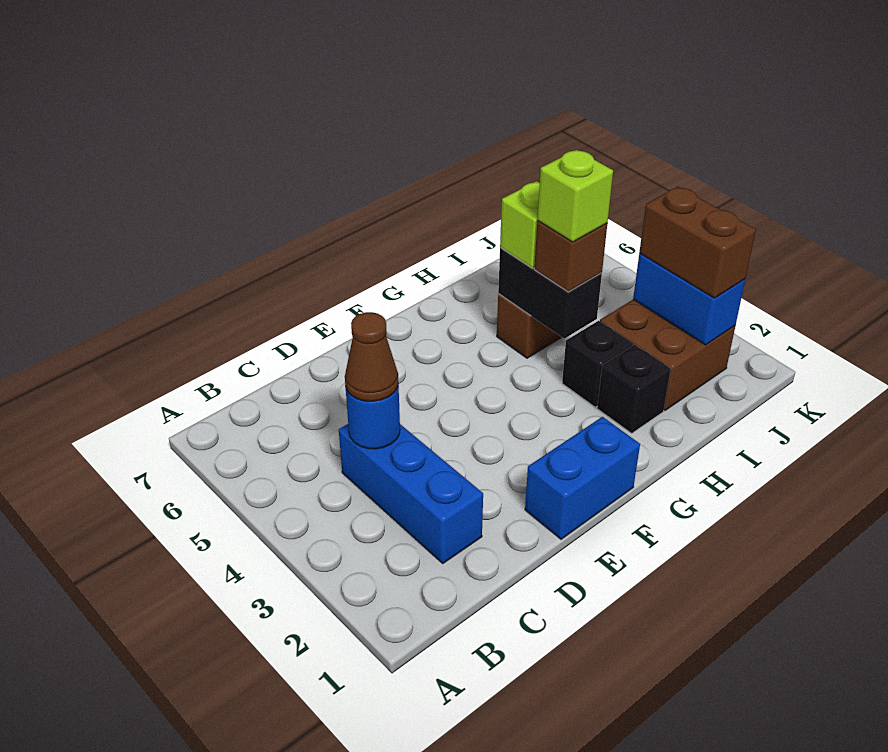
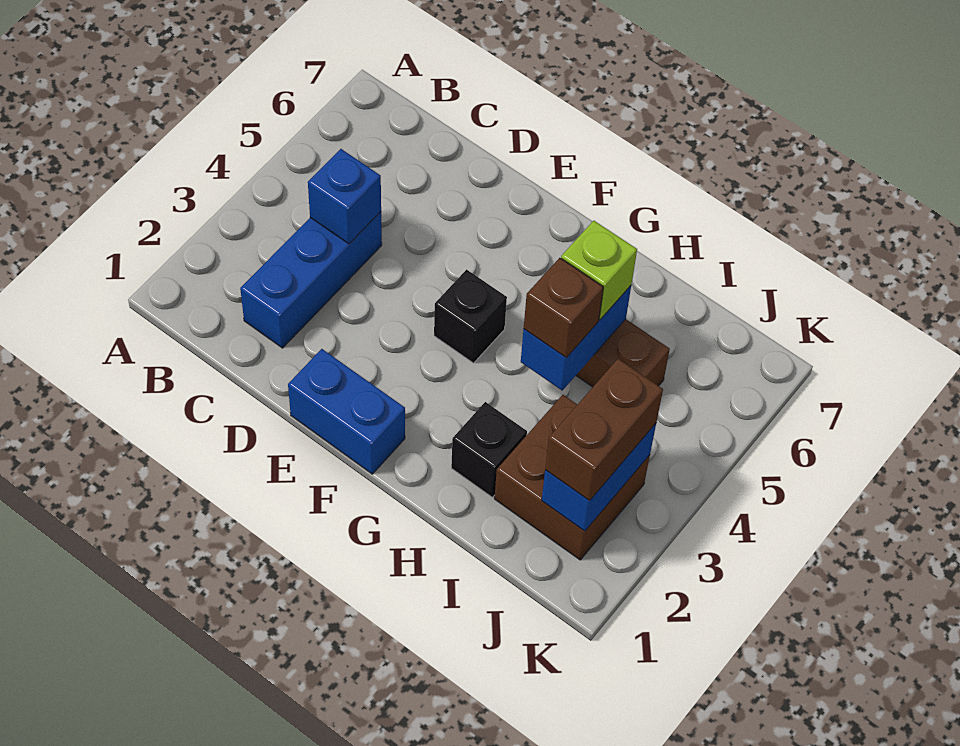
blue 1x1 round brick [345,384,400,449] -> blue 1x1 brick [308,149,381,244]
brown 1x1 cone [345,312,398,401] -> none
black 1x1 brick [562,321,633,407] -> black 1x1 brick moved to [434,270,507,363]
black 1x2 brick [498,248,602,338] -> blue 1x2 brick [521,286,631,390]
lime 1x1 brick [537,150,613,242] -> none

